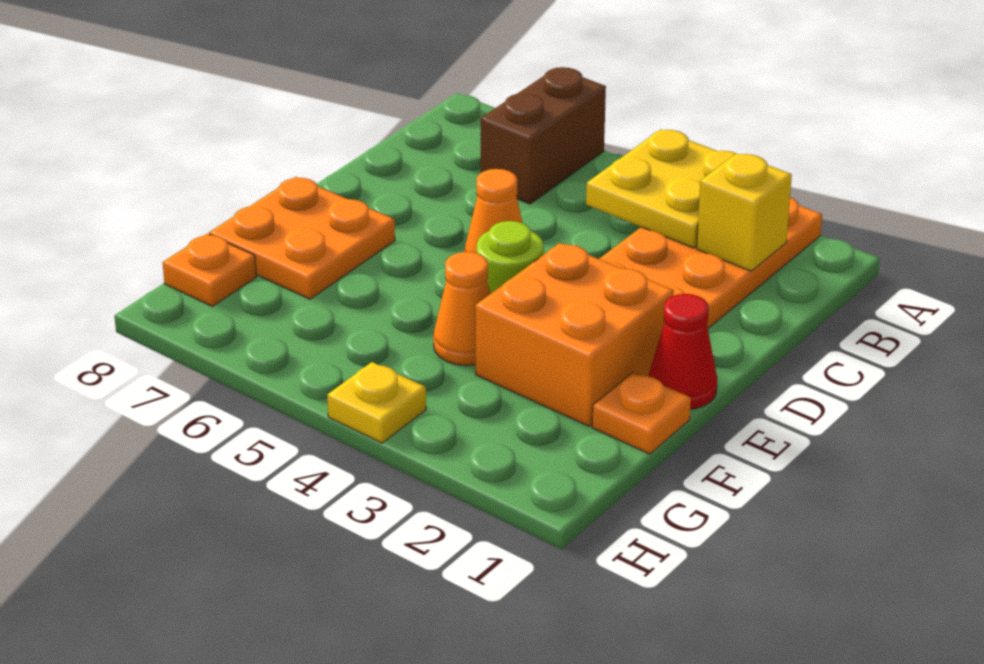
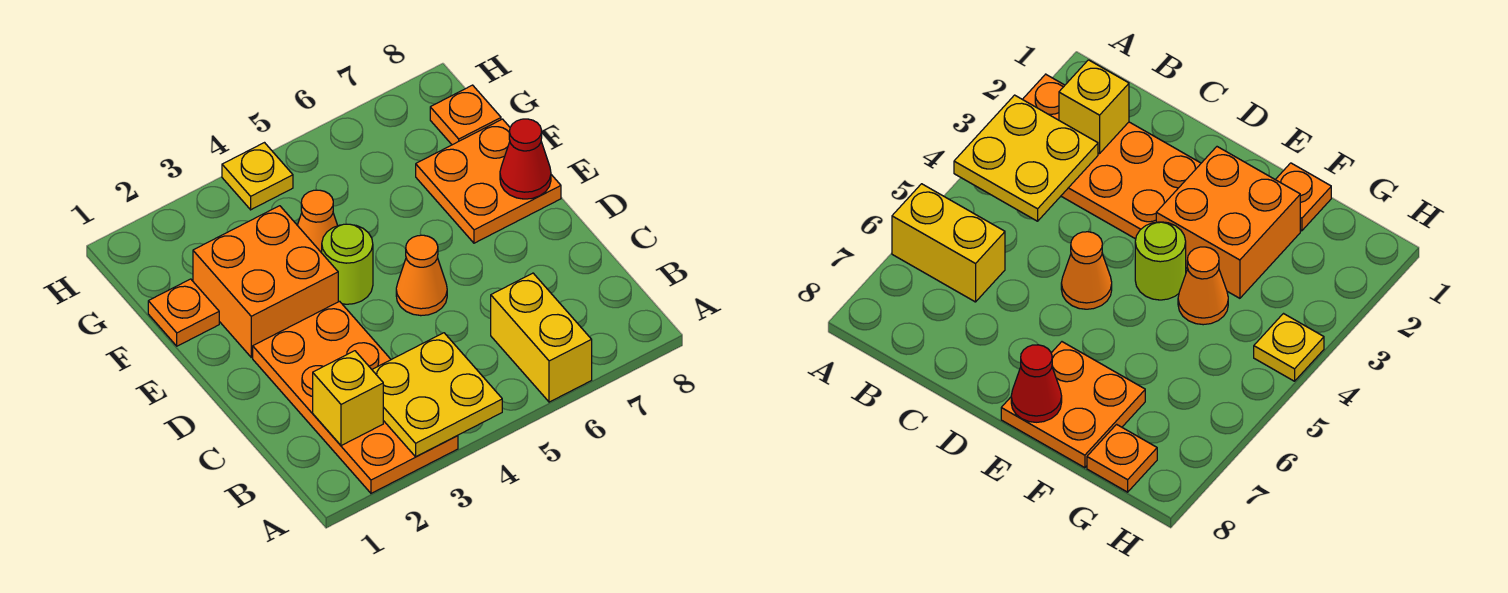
brown 1x2 brick [481,67,606,204] -> yellow 1x2 brick [491,273,592,402]
red 1x1 cone [649,294,717,409] -> red 1x1 cone moved to [500,119,551,199]

